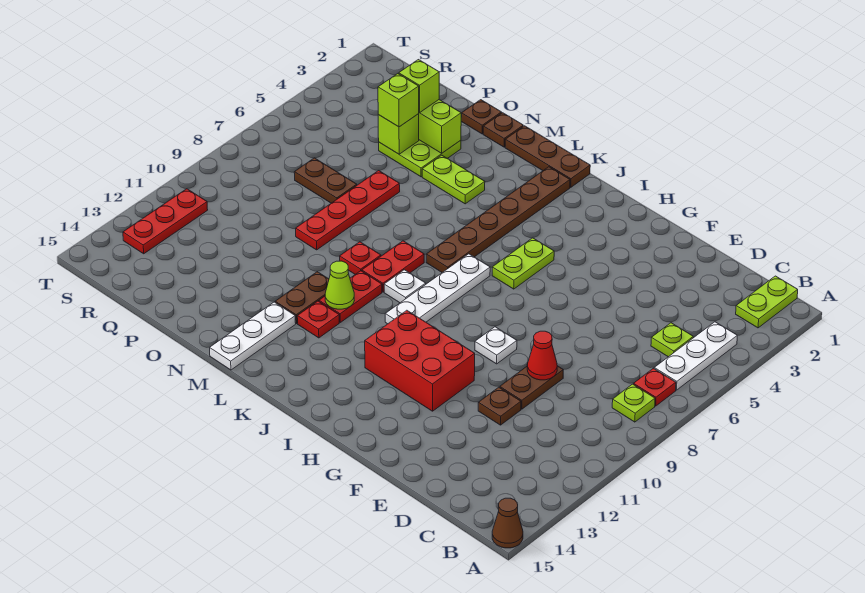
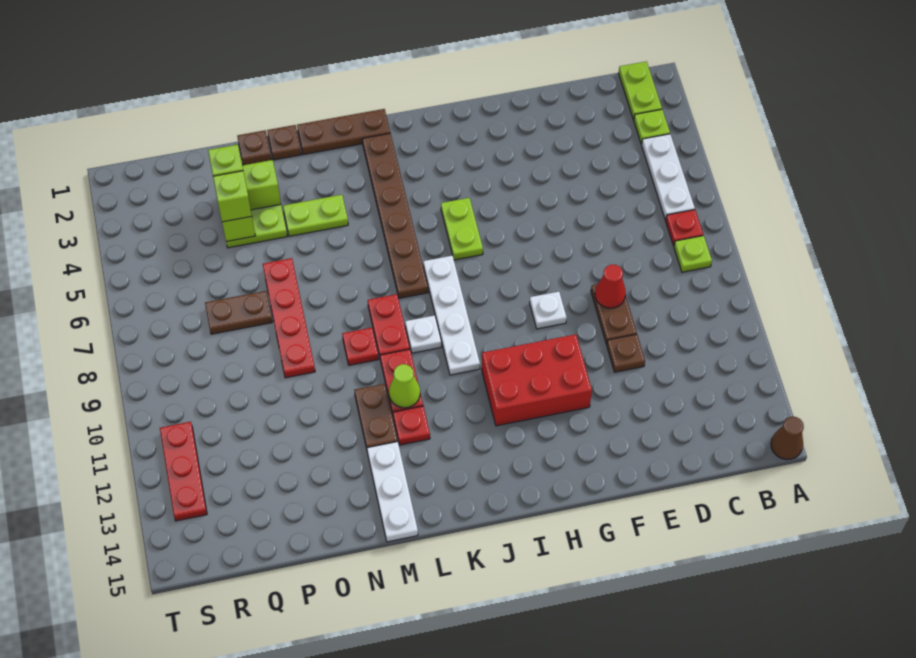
lime 1x1 plate [651,323,693,357] -> lime 1x1 plate moved to [634,109,670,144]

